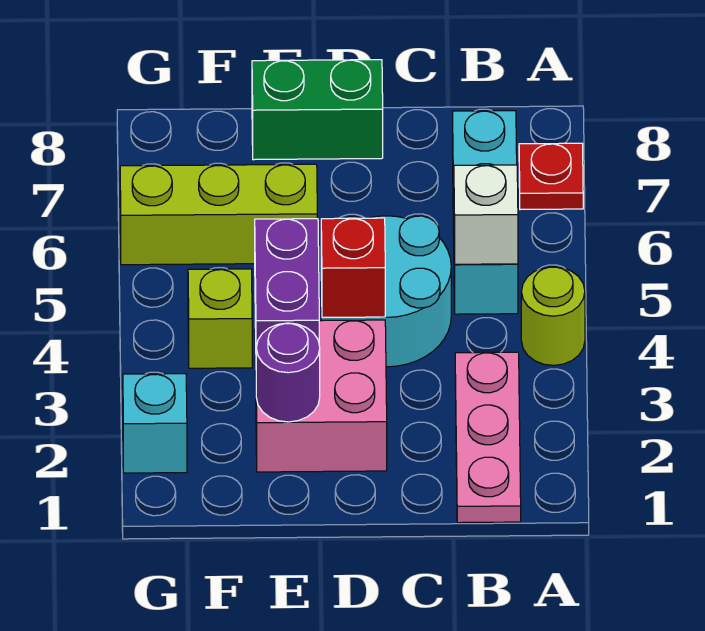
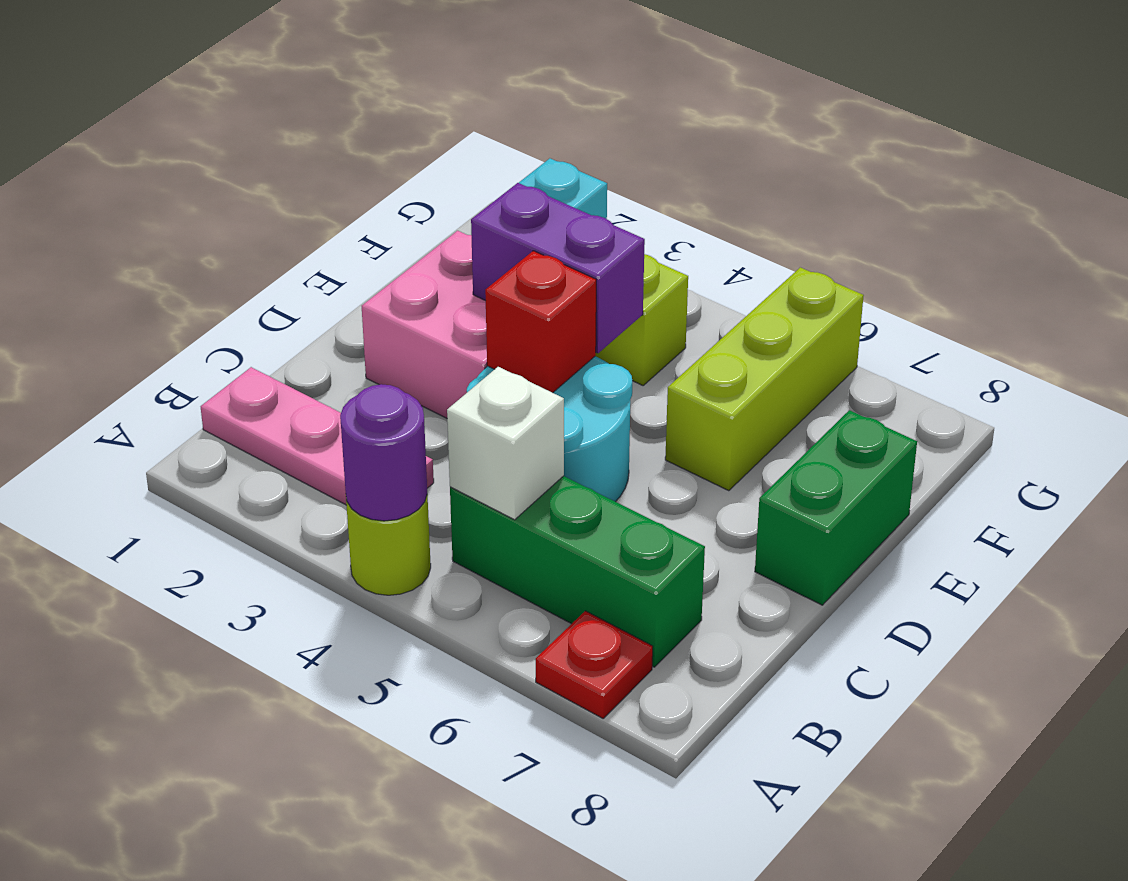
cyan 1x3 brick [453,111,518,314] -> green 1x3 brick [450,476,705,667]
purple 1x1 round brick [256,323,320,422] -> purple 1x1 round brick moved to [340,384,427,521]

